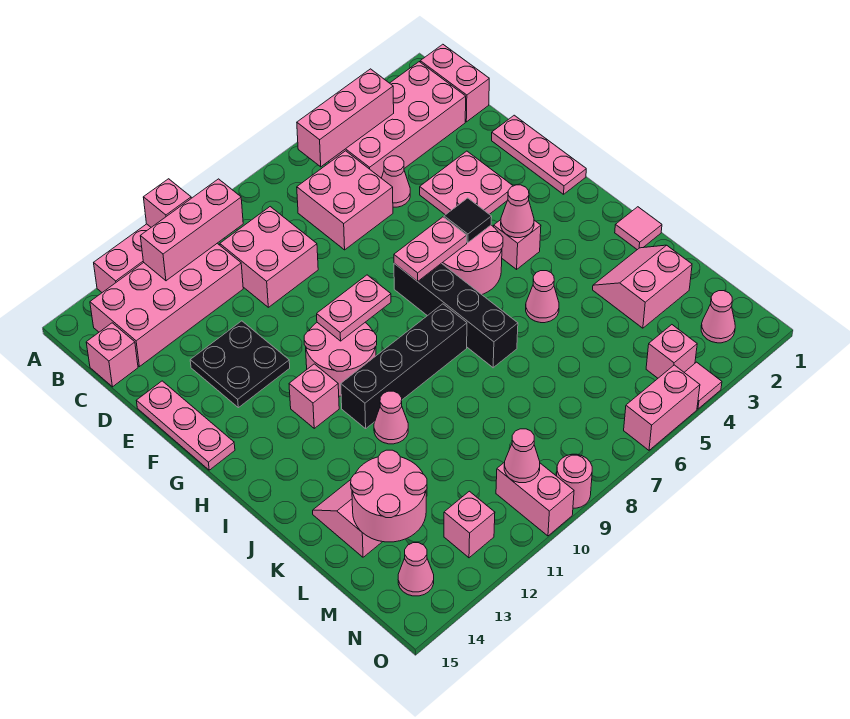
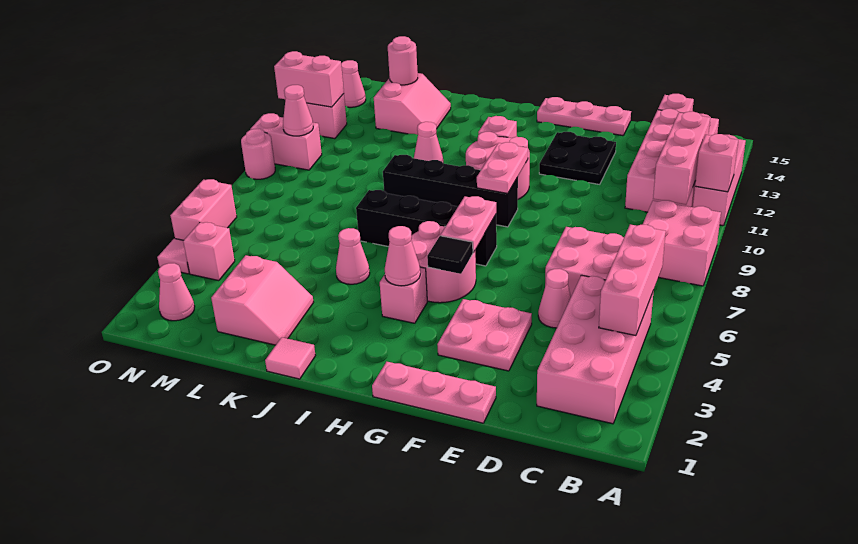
pink 1x2 brick [420,44,489,122] -> pink 1x2 brick moved to [274,51,344,107]
pink 2x2 brick [220,207,318,307] -> pink 2x2 brick moved to [642,200,721,286]
black 1x4 brick [341,304,467,429] -> black 1x4 brick turned to [383,155,518,227]
pink 2x2 round brick [351,450,427,542] -> pink 1x1 round brick [388,36,418,85]

